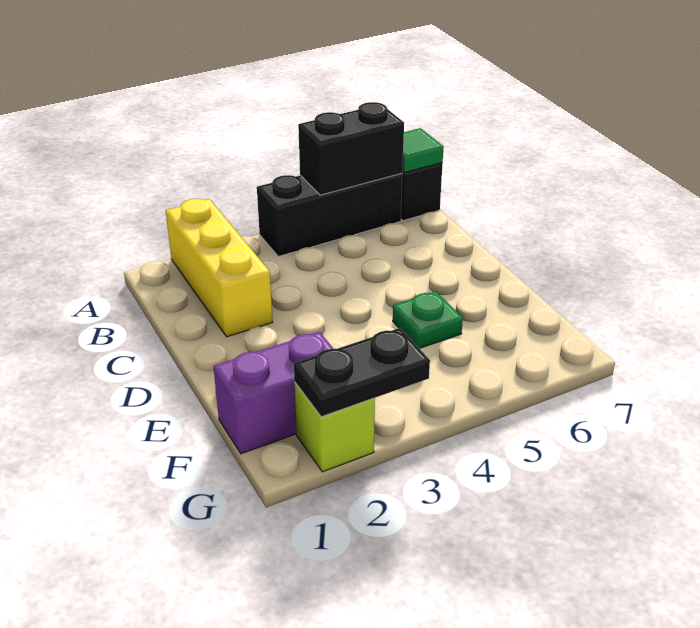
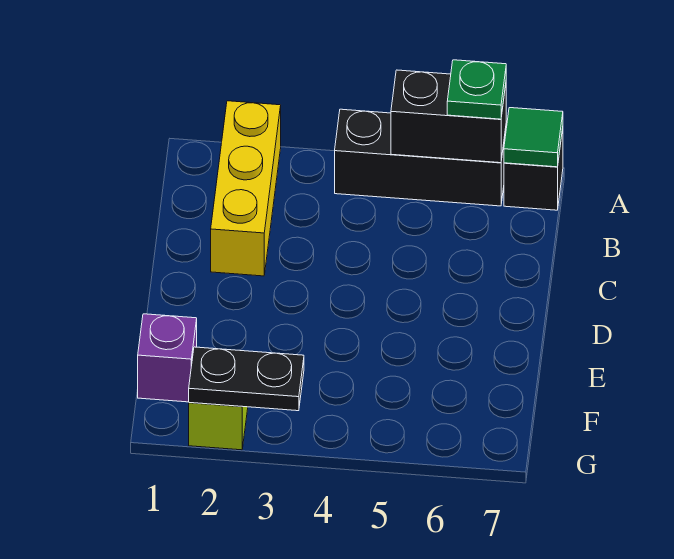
green 1x1 plate [393,292,463,348] -> green 1x1 plate moved to [447,60,506,119]
purple 1x2 brick [213,332,334,454] -> purple 1x1 brick [138,314,197,402]

